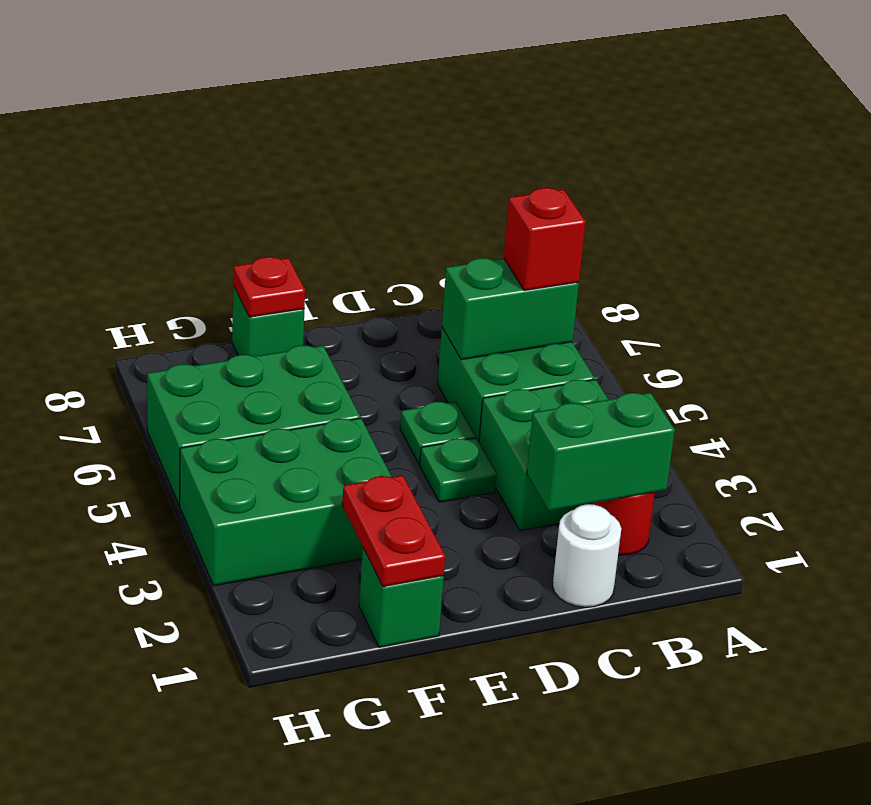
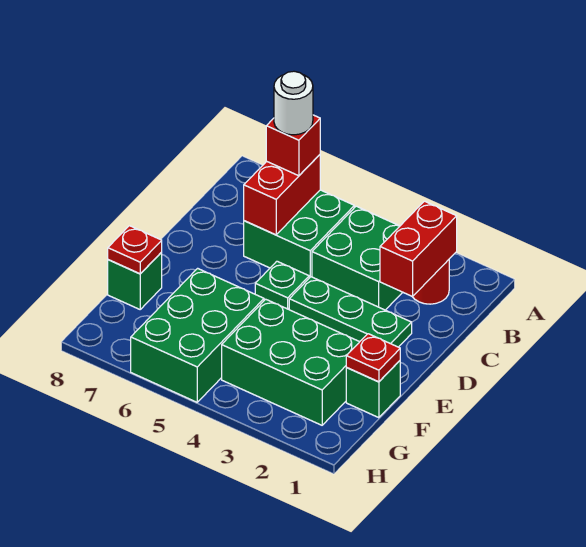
green 1x2 brick [527,393,675,511] -> red 1x2 brick [380,201,457,297]
green 1x2 brick [442,258,579,360] -> red 1x2 brick [244,155,320,235]
white 1x1 round brick [553,504,621,607] -> white 1x1 round brick moved to [274,71,313,135]
green 1x1 plate [420,438,497,502] -> green 1x3 plate [289,277,412,347]
red 1x2 plate [342,475,445,587] -> red 1x1 plate [346,334,400,382]
green 2x3 brick [180,418,392,586] -> green 2x3 brick turned to [222,299,359,425]

